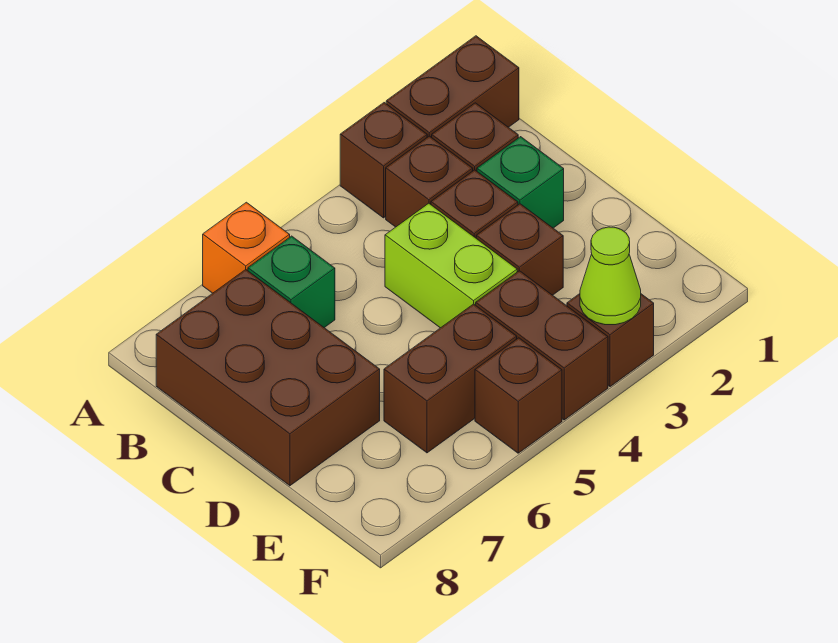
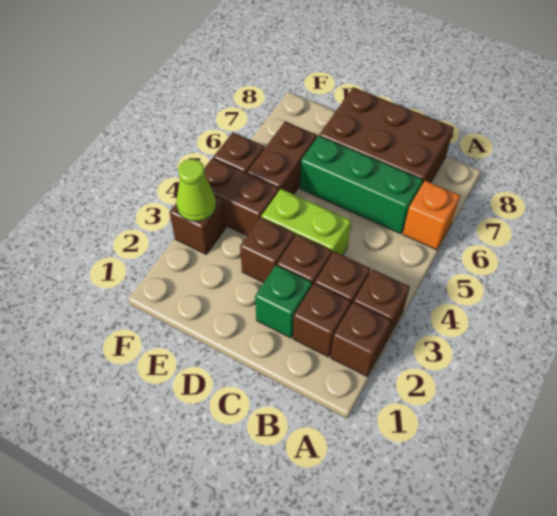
brown 1x2 brick [386,36,519,138] -> brown 1x1 brick [331,302,391,376]
green 1x1 brick [248,236,335,328] -> green 1x3 brick [300,136,423,234]

